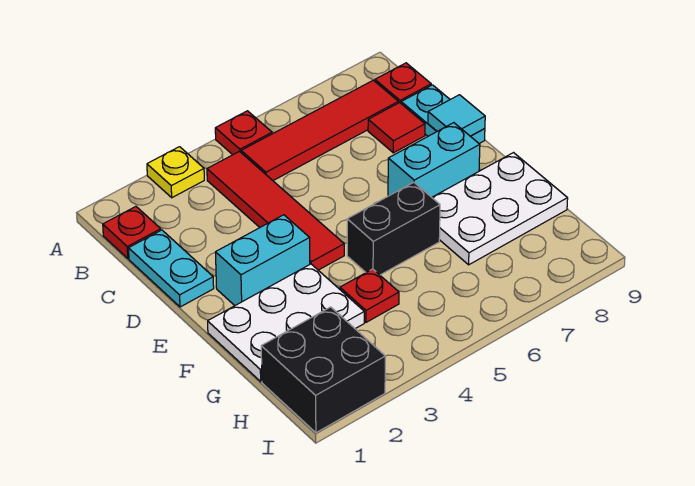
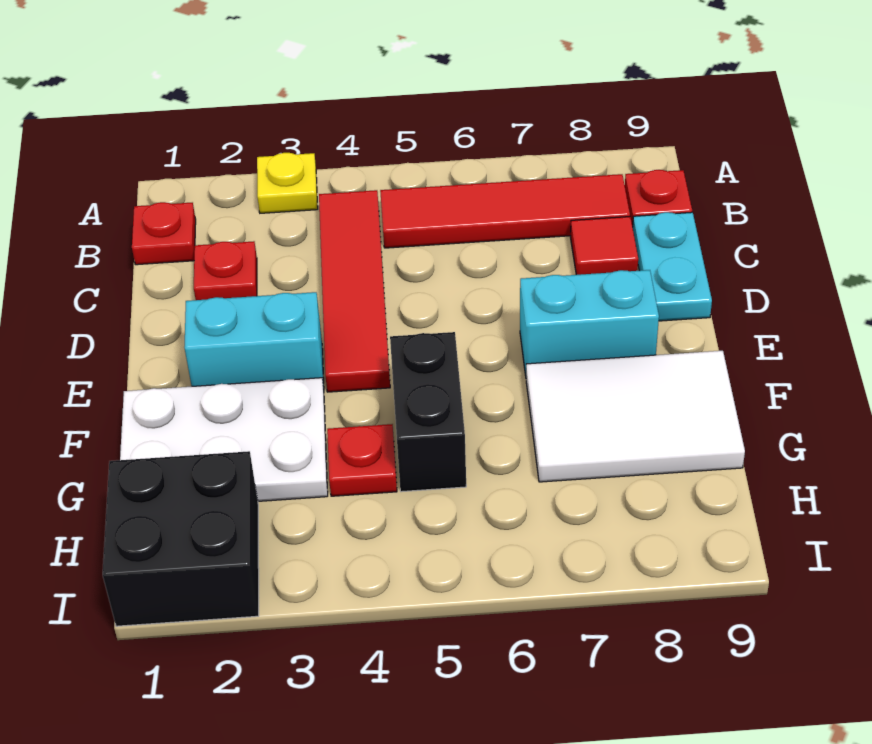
red 1x1 plate [215,111,272,155] -> red 1x1 plate moved to [194,241,257,300]
cyan 1x2 plate [129,230,214,307] -> none
cyan 1x1 tile [428,95,485,136] -> none
black 1x2 brick [347,182,440,275] -> black 1x2 brick turned to [390,332,466,492]
white 2x3 plate [432,153,568,265] -> white 2x3 tile [526,351,745,482]

